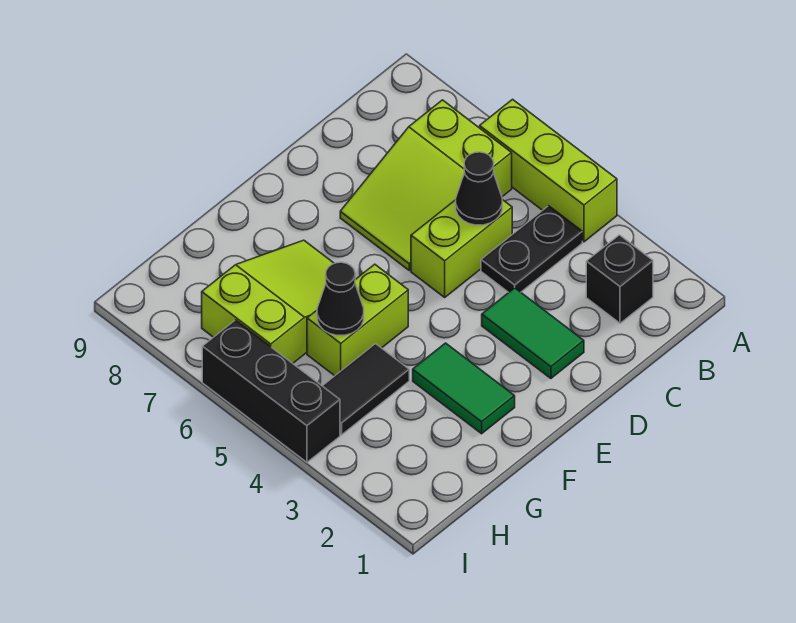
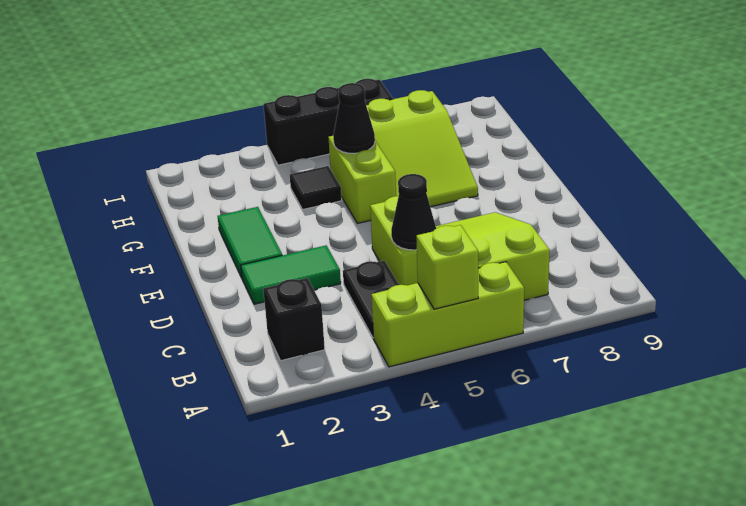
none -> lime 1x1 brick [416,225,478,309]
green 1x2 tile [413,343,515,434] -> green 1x2 tile turned to [218,207,282,277]
black 1x2 tile [323,344,409,435] -> black 1x1 tile [290,166,342,209]

